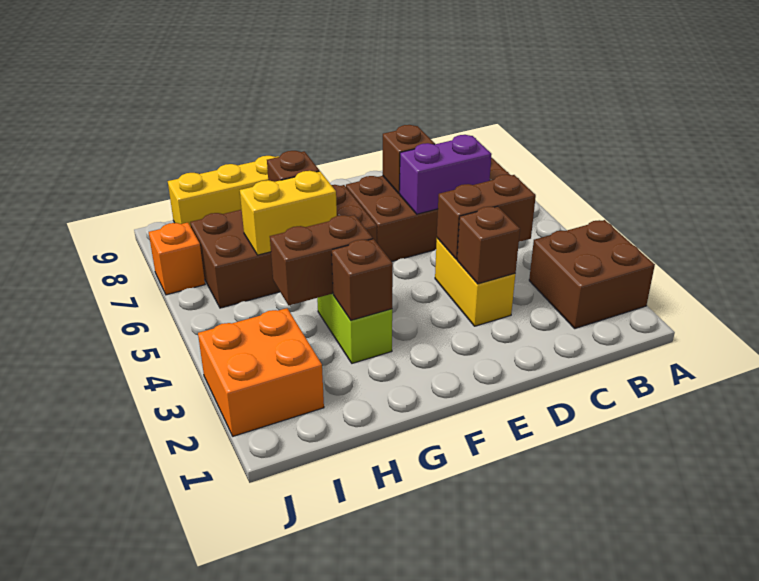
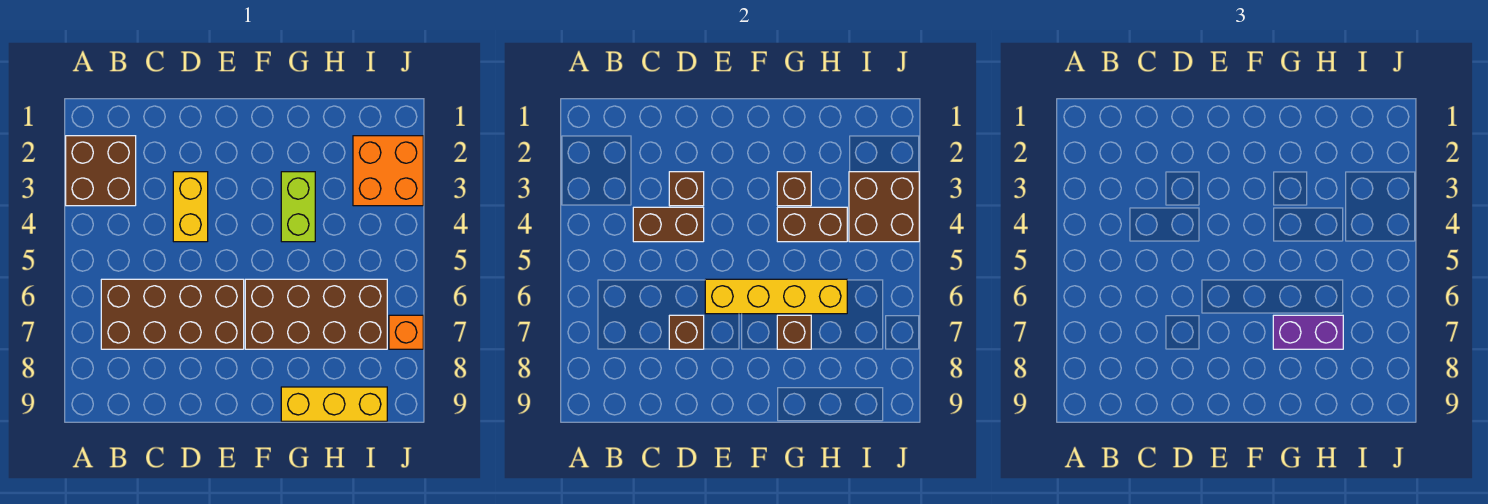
purple 1x2 brick [400,135,492,214] -> purple 1x2 brick moved to [1273,315,1343,349]
yellow 1x2 brick [240,171,337,255] -> yellow 1x4 brick [705,279,847,314]
none -> brown 2x2 brick [849,172,919,242]

